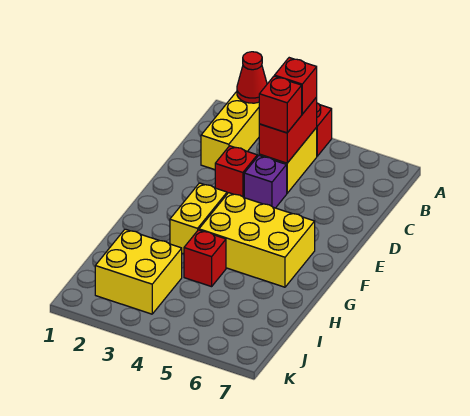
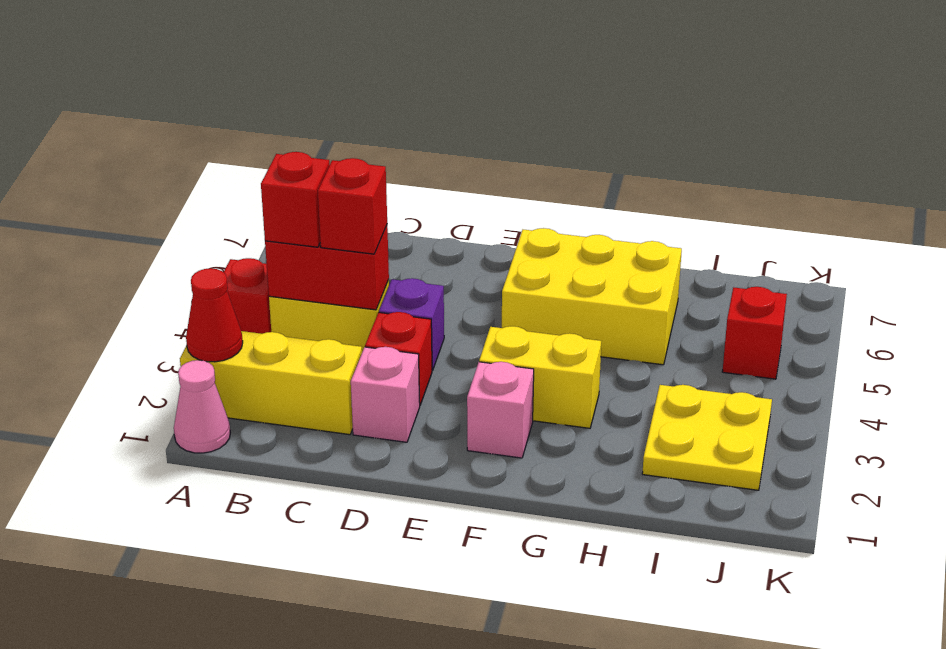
none -> pink 1x1 cone [174,360,230,453]
none -> pink 1x1 brick [351,347,420,442]
none -> pink 1x1 brick [467,362,534,458]
yellow 2x3 brick [199,193,315,287] -> yellow 2x3 brick turned to [502,228,682,365]
red 1x1 brick [184,230,226,287] -> red 1x1 brick moved to [722,287,787,379]
yellow 2x2 brick [95,229,182,314] -> yellow 2x2 plate [642,385,772,490]

